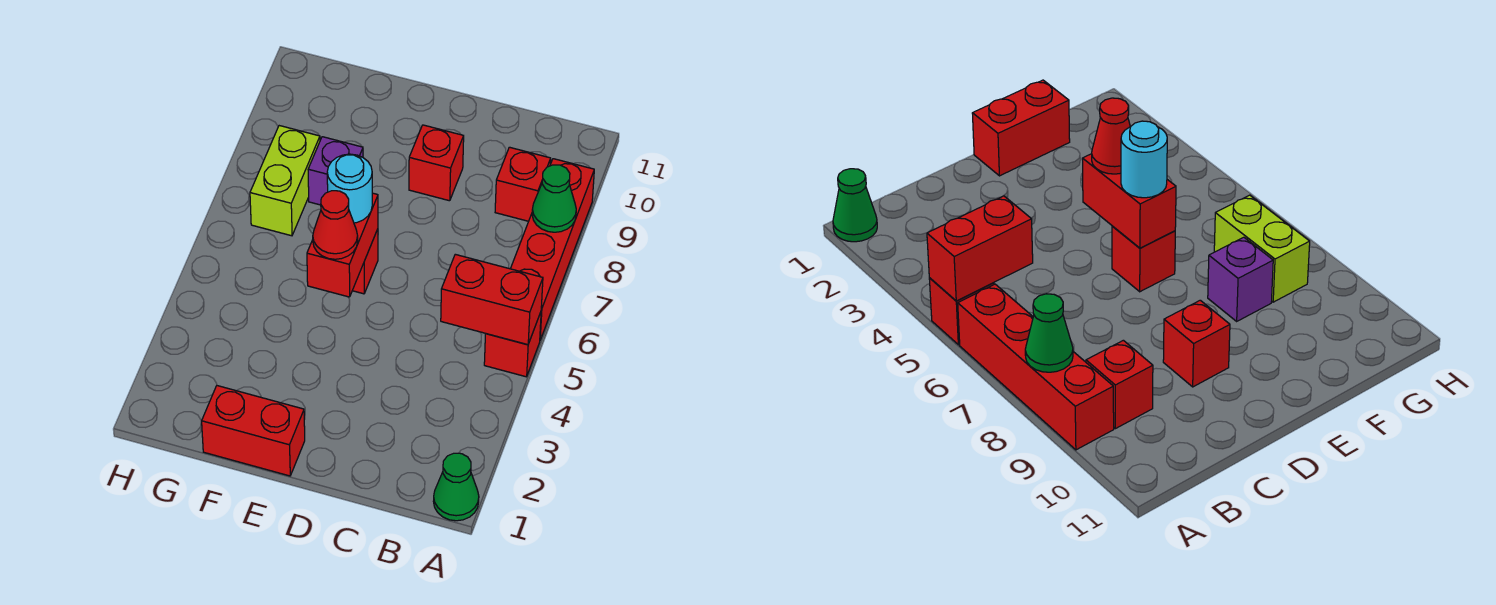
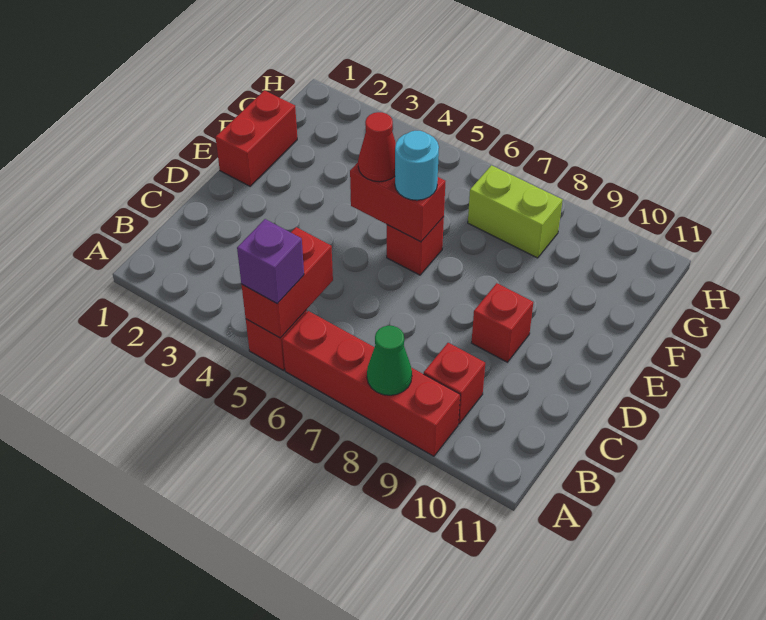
green 1x1 cone [433,453,479,521] -> none
purple 1x1 brick [308,137,363,205] -> purple 1x1 brick moved to [237,219,304,304]

